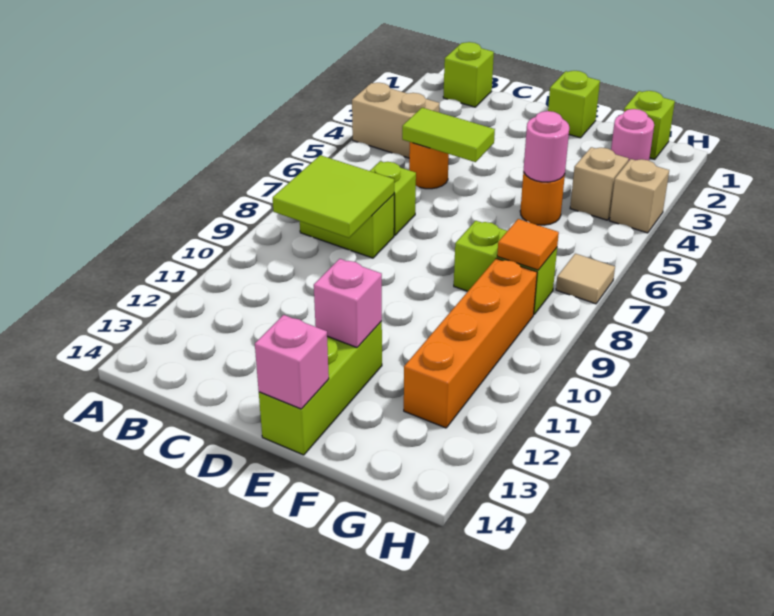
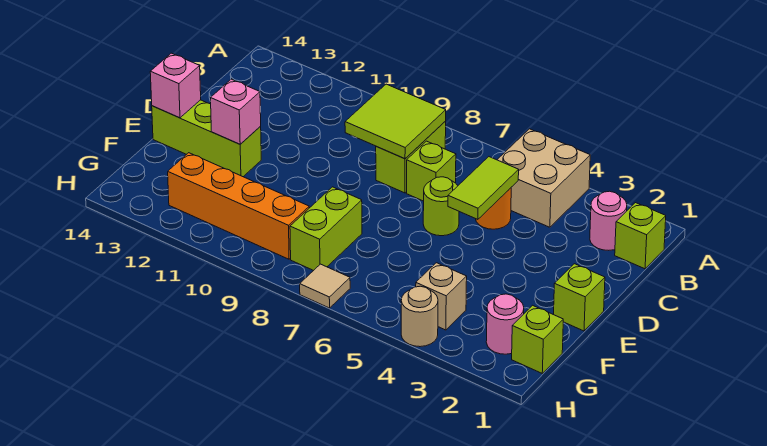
tan 1x2 brick [352,83,440,158] -> tan 2x2 brick [497,129,590,227]
none -> lime 1x1 round brick [423,177,459,236]
orange 1x1 round brick [520,171,565,225] -> none
pink 1x1 round brick [524,111,569,182] -> pink 1x1 round brick moved to [590,191,627,250]
orange 1x1 tile [497,219,559,270] -> none
tan 1x1 brick [610,159,669,233] -> tan 1x1 round brick [401,286,438,347]

